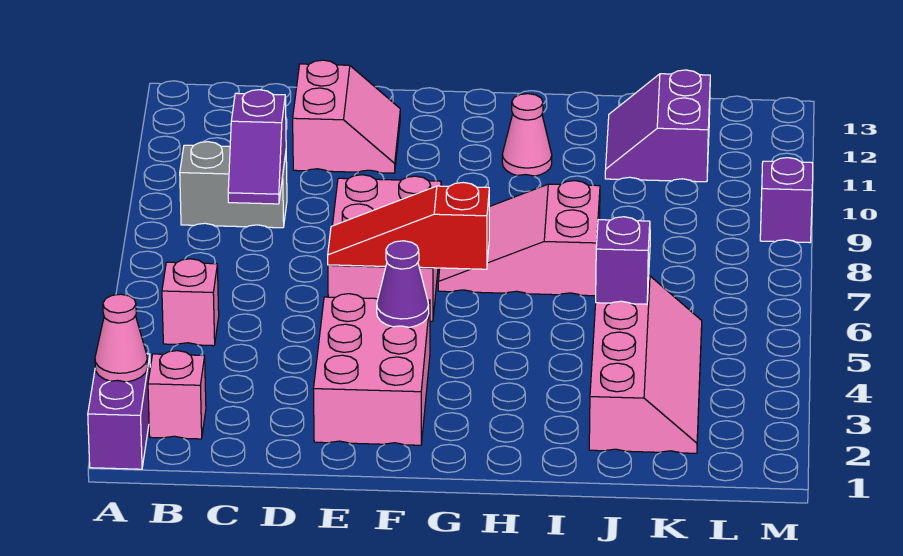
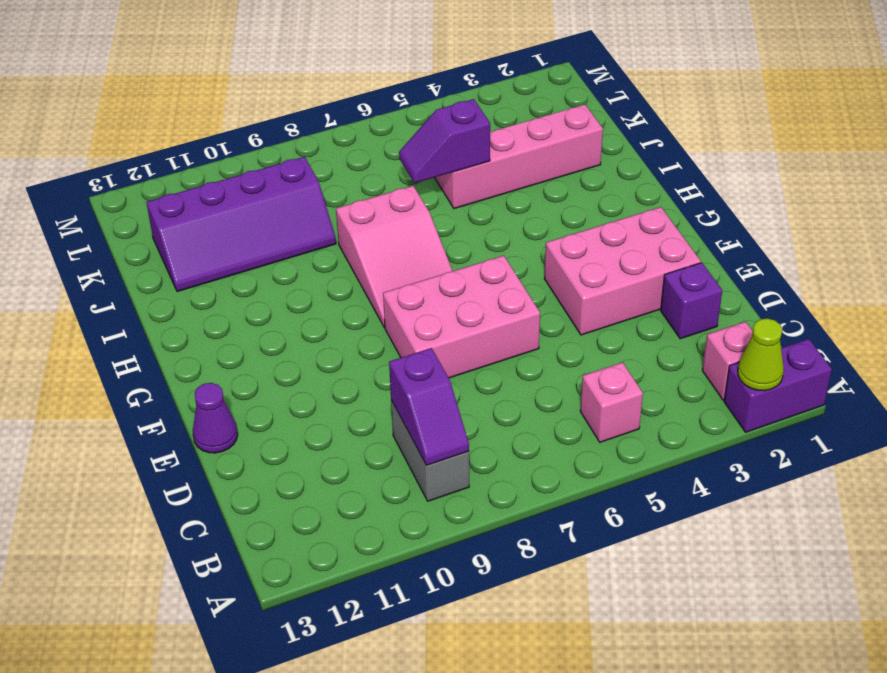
pink 1x1 cone [95,294,148,382] -> lime 1x1 cone [738,318,784,391]
purple 1x2 slope [228,90,286,204] -> purple 1x2 slope turned to [389,348,469,465]
pink 2x2 slope [293,60,400,173] -> none
red 1x3 slope [328,182,489,269] -> none
purple 1x1 cone [377,241,429,327] -> purple 1x1 cone moved to [193,383,238,453]
pink 1x1 cone [502,94,552,176] -> none
purple 2x2 slope [605,70,710,182] -> purple 2x4 slope [146,157,336,292]
purple 1x1 brick [760,158,813,243] -> purple 1x1 brick moved to [661,263,722,339]

